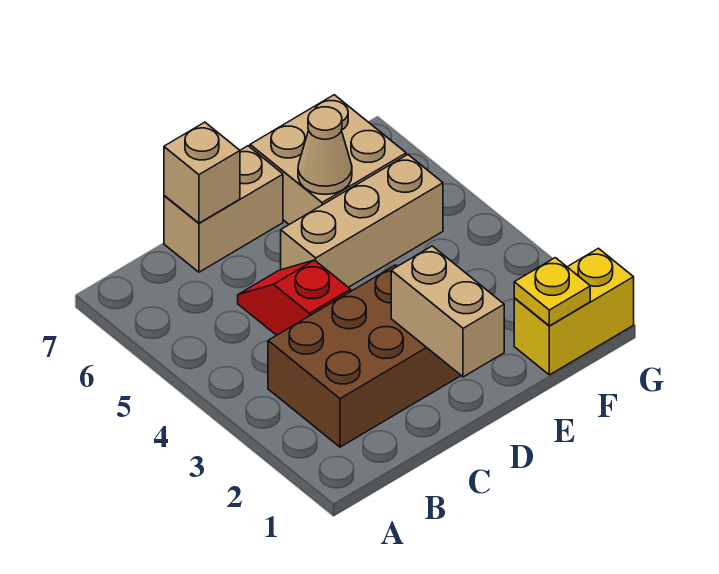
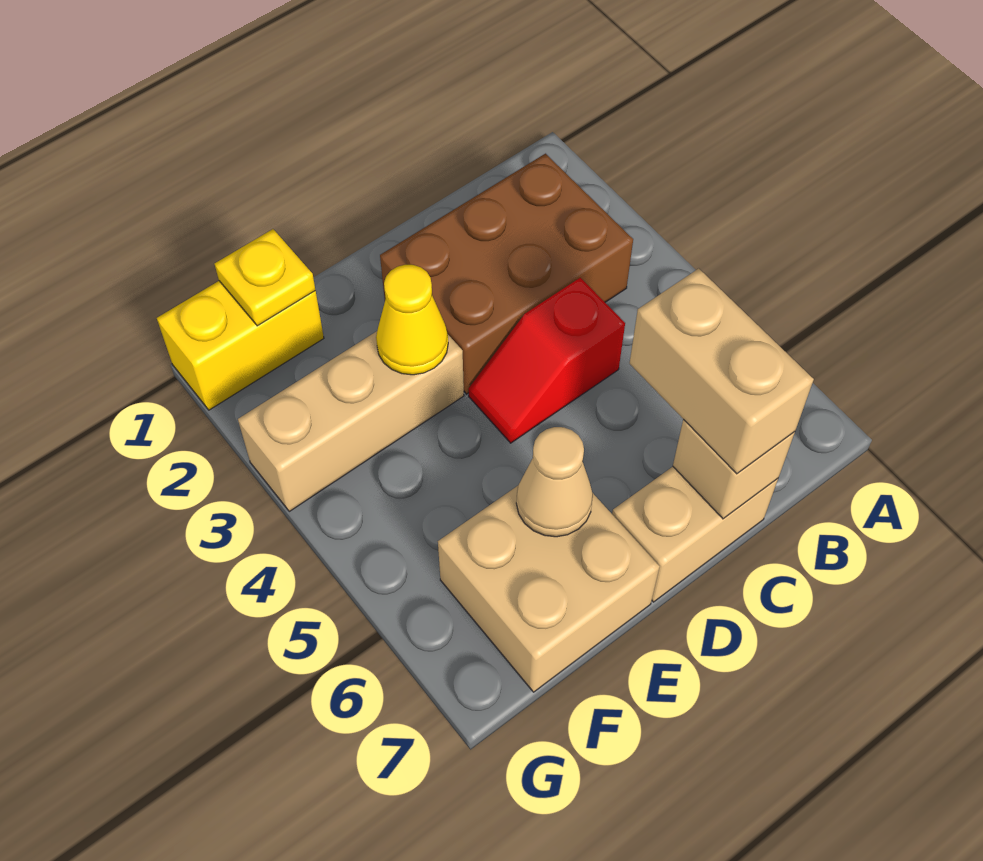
red 1x2 slope [238,260,351,335] -> red 1x2 slope turned to [468,278,625,443]
tan 1x2 brick [391,246,504,377] -> tan 1x2 brick moved to [630,268,814,474]
tan 1x3 brick [281,154,443,287] -> tan 1x3 brick moved to [238,331,464,511]
none -> yellow 1x1 cone [376,265,448,375]

